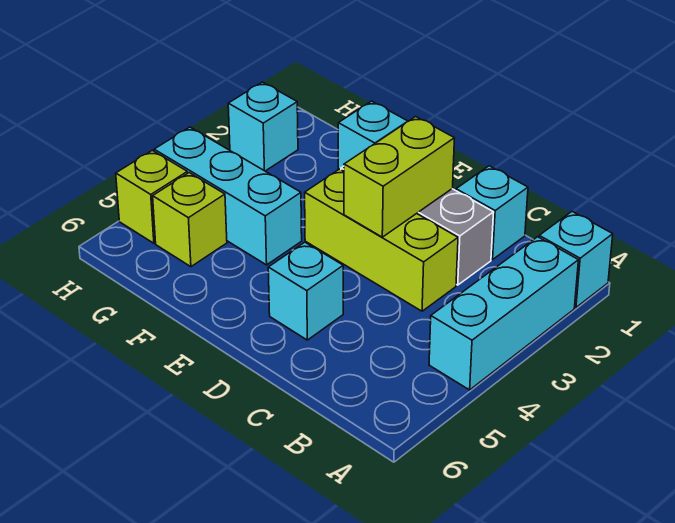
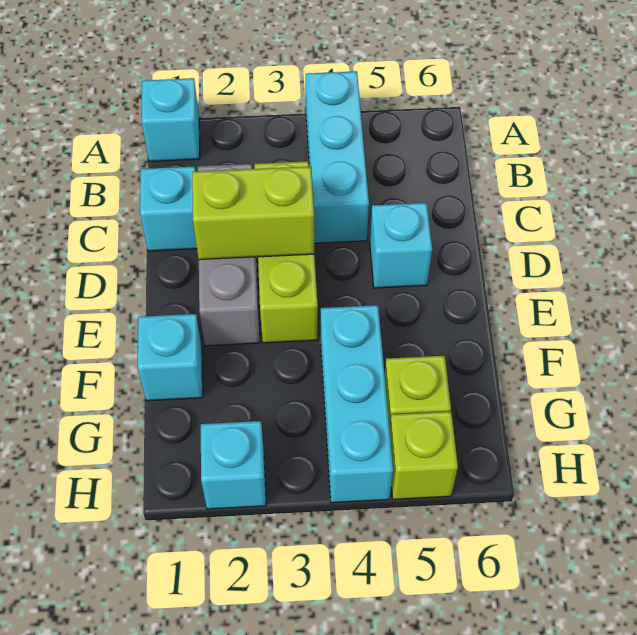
cyan 1x3 brick [429,237,578,390] -> cyan 1x3 brick turned to [306,71,369,243]

